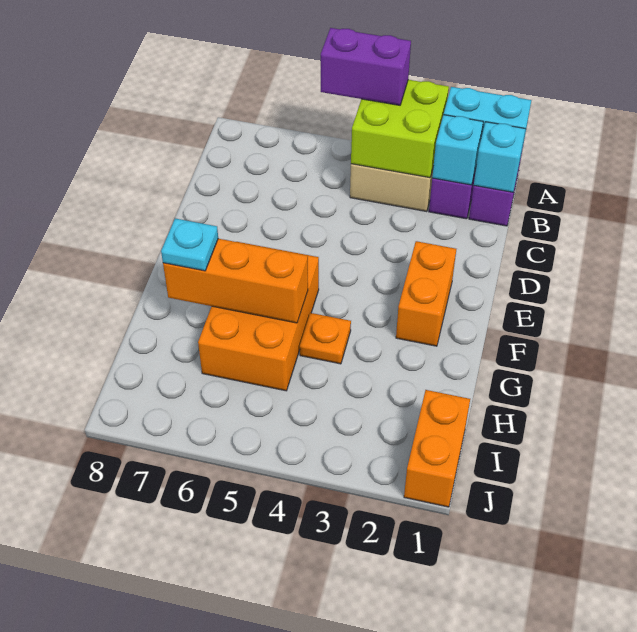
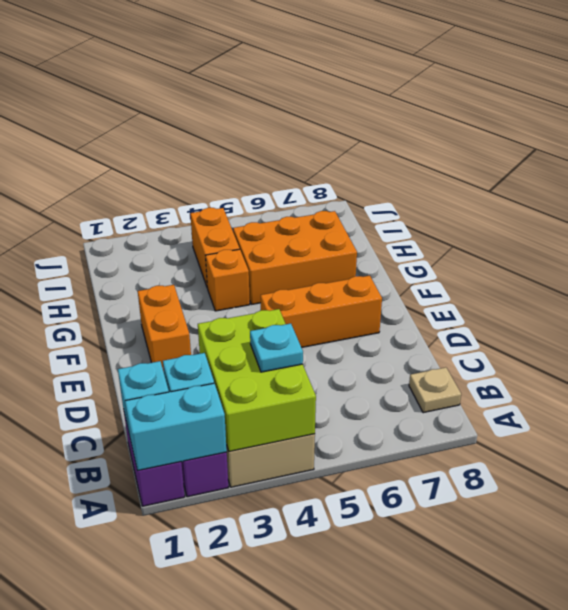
lime 2x2 brick [351,80,449,178] -> lime 2x3 brick [198,309,316,451]
purple 1x2 brick [321,28,411,105] -> none
none -> tan 1x1 plate [409,367,461,413]
orange 2x3 brick [198,242,319,391] -> orange 2x3 brick turned to [233,211,357,304]
orange 1x1 plate [300,313,351,364] -> orange 1x1 brick [205,249,250,311]
orange 1x3 brick [163,239,308,323] -> orange 1x3 brick moved to [261,276,382,348]
cyan 1x1 plate [161,218,218,271] -> cyan 1x1 plate moved to [250,324,303,372]
orange 1x2 brick [404,390,470,507] -> orange 1x2 brick moved to [190,208,240,286]

